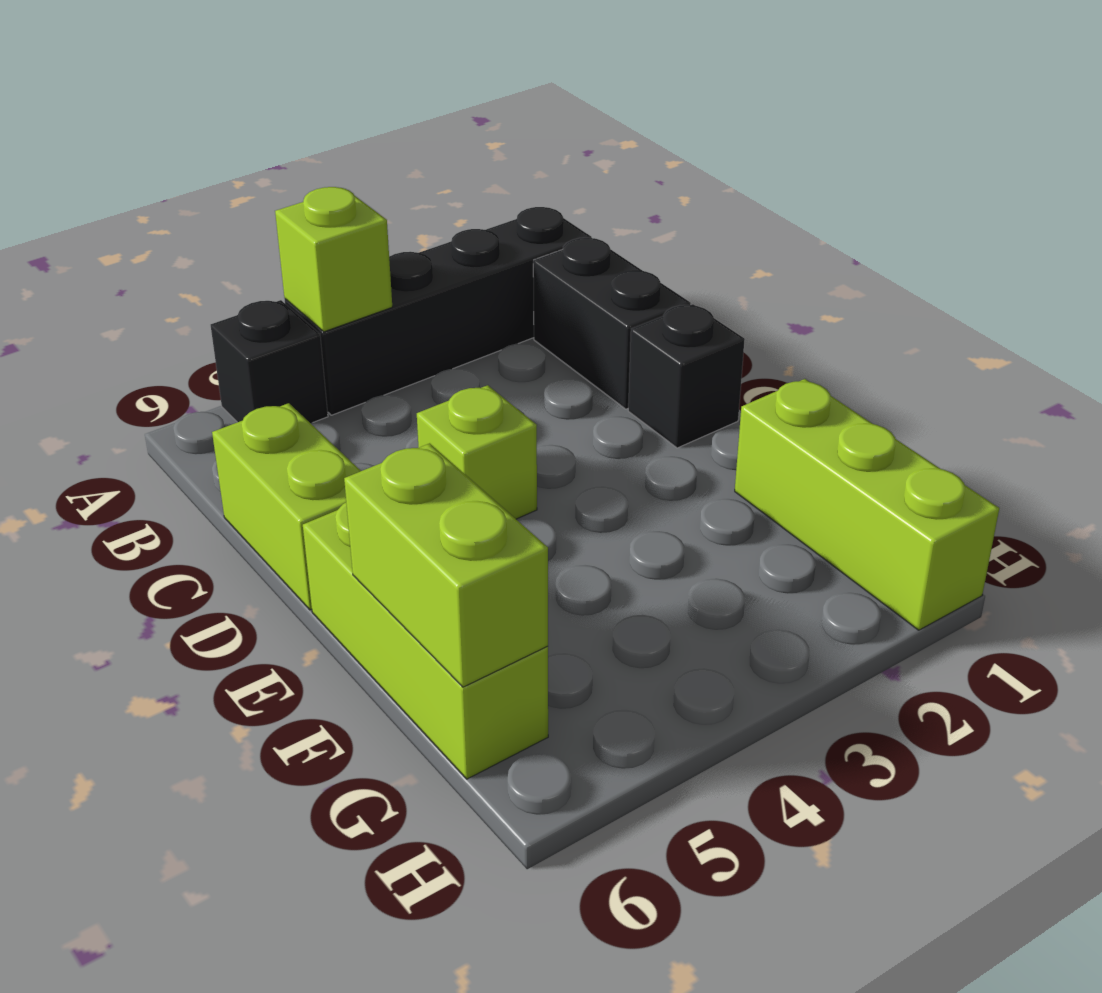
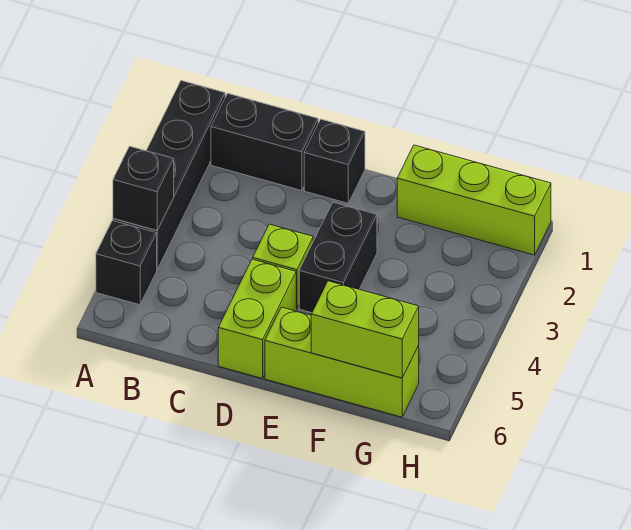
lime 1x1 brick [275,187,392,332] -> black 1x1 brick [113,146,174,231]
lime 1x2 brick [212,403,361,610] -> lime 1x2 brick turned to [218,259,296,379]
none -> black 1x2 brick [299,202,377,313]

